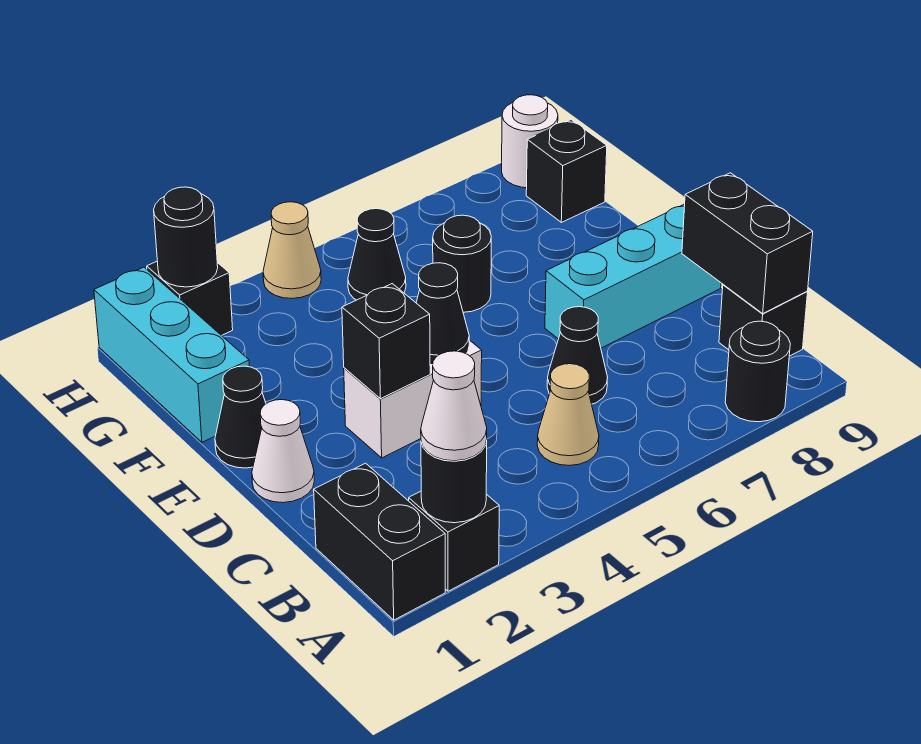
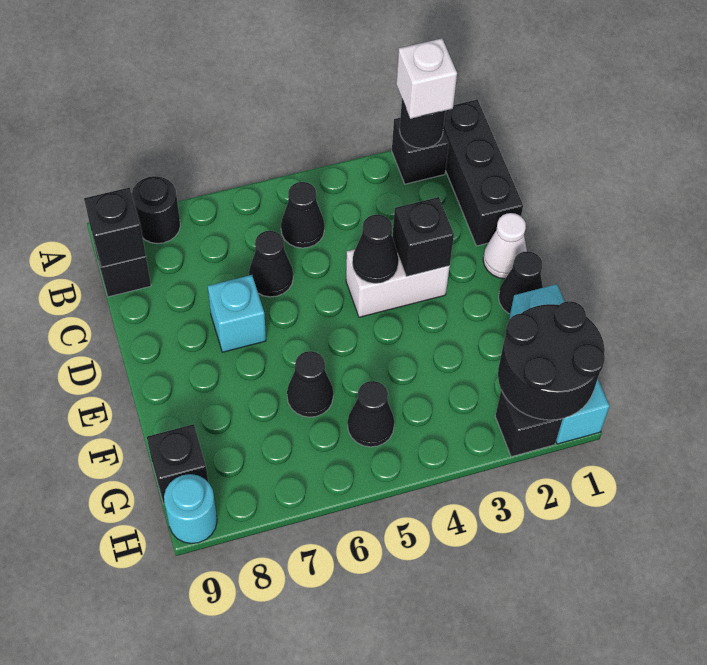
black 1x2 brick [314,463,445,620] -> black 1x3 brick [443,100,523,246]
white 1x1 cone [421,351,487,461] -> white 1x1 brick [396,39,457,119]
tan 1x1 cone [537,364,599,466] -> black 1x1 cone [281,182,324,248]
black 1x2 brick [682,173,813,313] -> black 1x1 brick [84,188,146,267]
cyan 1x3 brick [545,204,721,348] -> cyan 1x1 brick [208,275,266,352]
black 1x1 round brick [433,215,491,312] -> black 1x1 cone [287,351,333,417]
black 1x1 round brick [154,187,218,287] -> black 2x2 round brick [498,301,605,420]
tan 1x1 cone [263,202,321,298] -> none
white 1x1 round brick [502,95,558,188] -> cyan 1x1 round brick [164,474,217,544]

